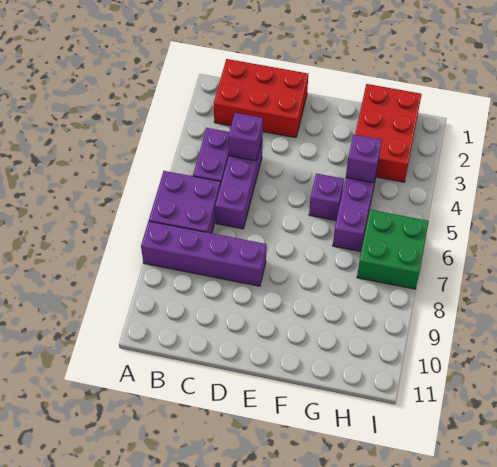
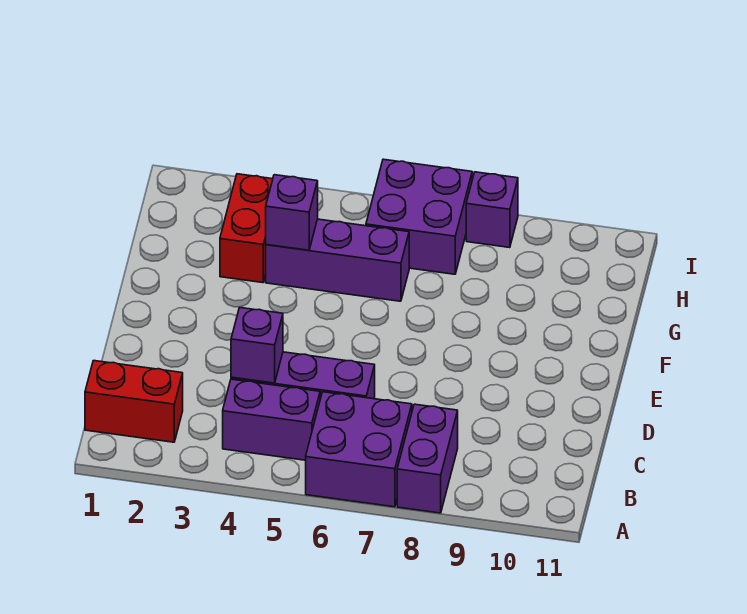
purple 1x4 brick [141,221,266,286] -> purple 1x2 brick [397,404,458,513]
red 2x3 brick [214,59,308,138] -> red 1x2 brick [85,361,183,442]
purple 1x1 brick [309,173,344,220] -> purple 1x1 brick moved to [466,172,518,248]
red 2x3 brick [355,84,422,182] -> red 1x2 brick [220,174,273,283]
green 2x2 brick [357,210,429,289] -> purple 2x2 brick [366,159,472,274]

